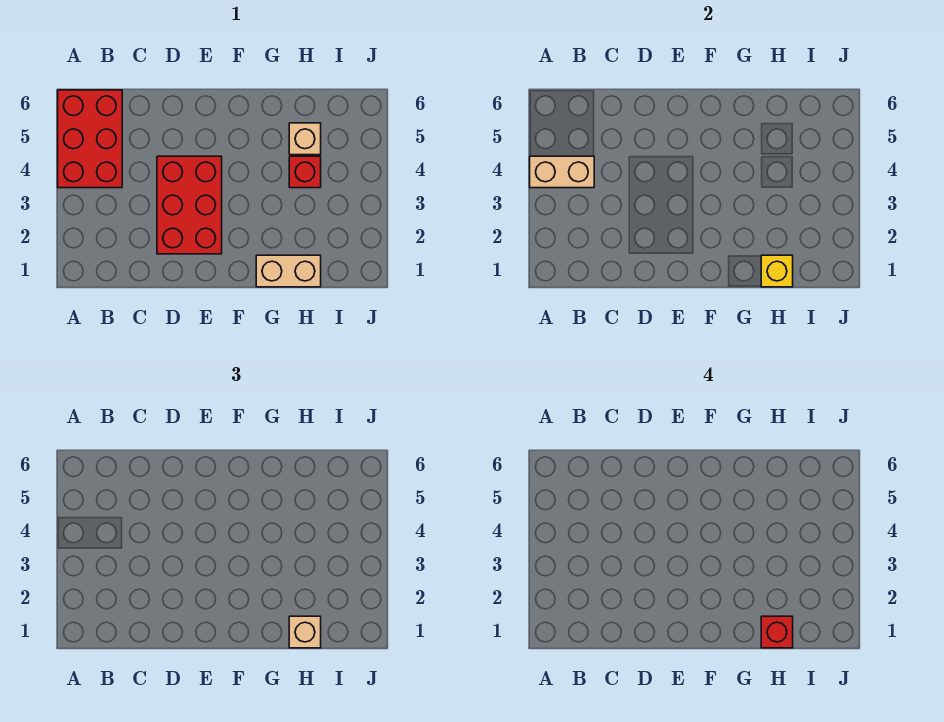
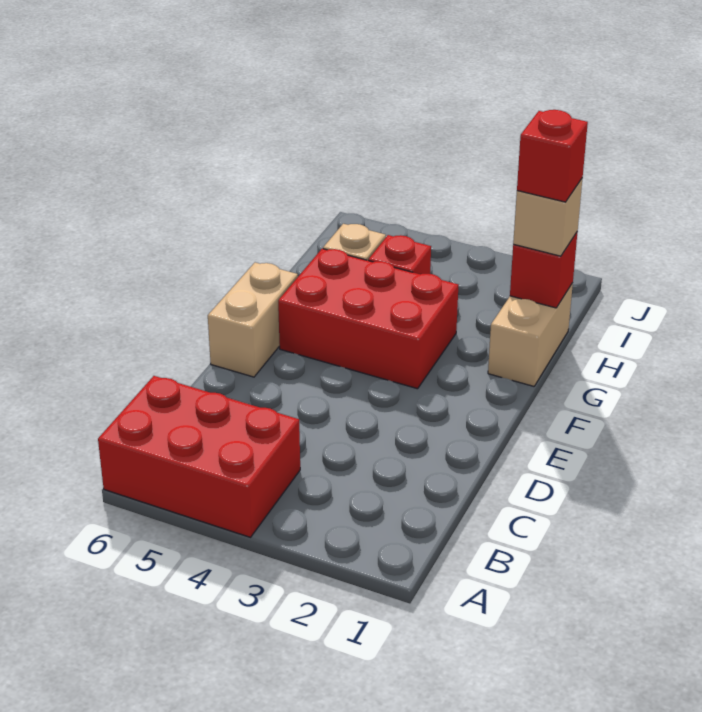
tan 1x2 brick [530,156,594,188] -> tan 1x2 brick moved to [208,263,298,377]
red 2x3 brick [157,156,222,254] -> red 2x3 brick moved to [278,249,458,389]
yellow 1x1 brick [761,255,793,287] -> red 1x1 brick [510,233,577,308]

